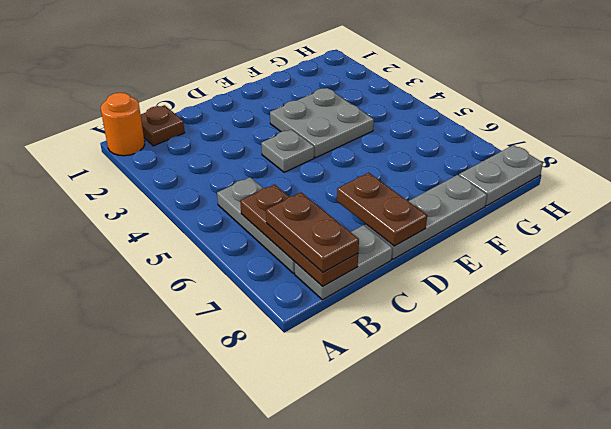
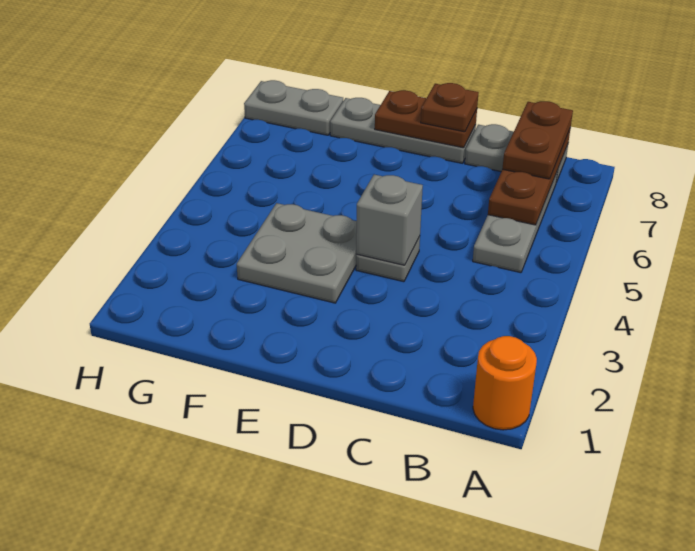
brown 1x1 plate [141,105,185,146] -> brown 1x1 plate moved to [421,83,479,132]
none -> grey 1x1 brick [356,175,423,265]
brown 1x2 plate [337,173,427,246] -> brown 1x2 plate turned to [375,90,477,148]

